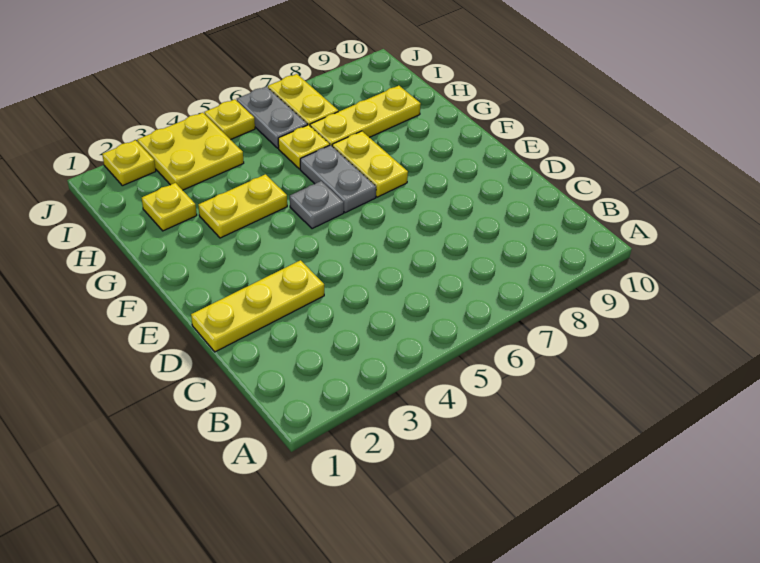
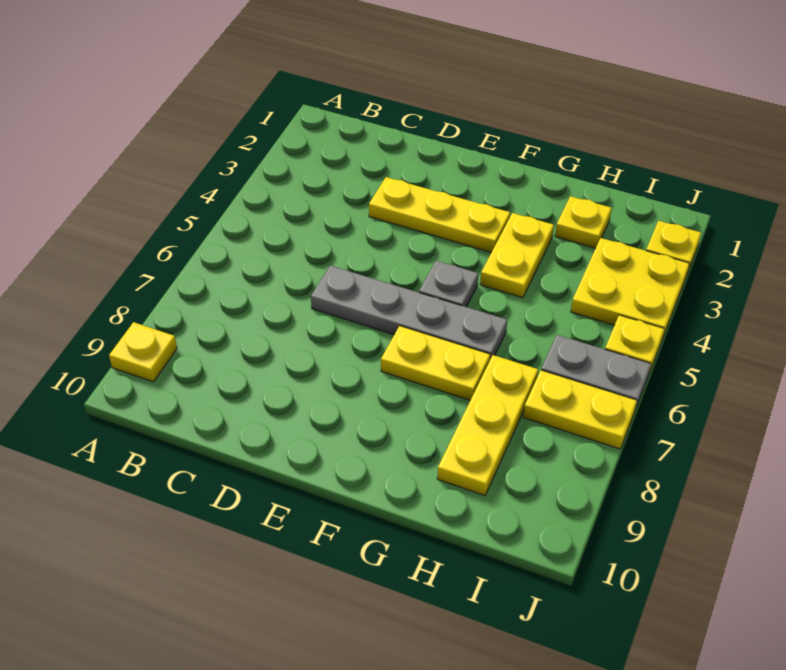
yellow 1x3 plate [191,260,324,352] -> yellow 1x3 plate turned to [369,177,510,252]
grey 1x2 plate [300,145,376,213] -> grey 1x4 plate [311,266,507,359]
yellow 1x1 plate [278,125,330,169] -> yellow 1x1 plate moved to [109,322,177,382]

